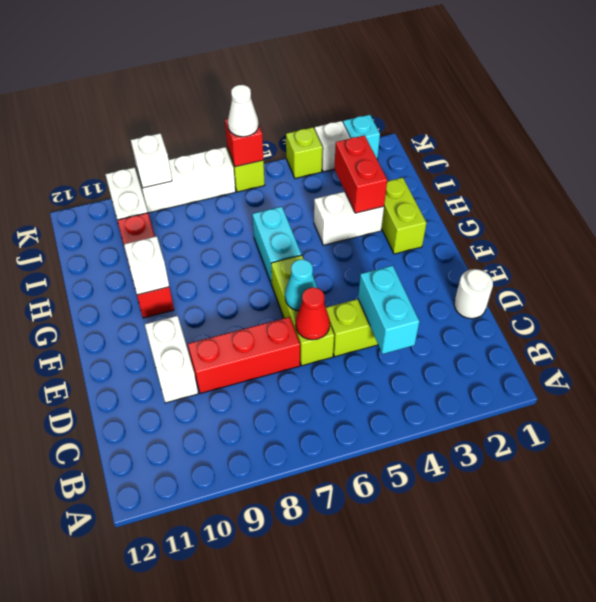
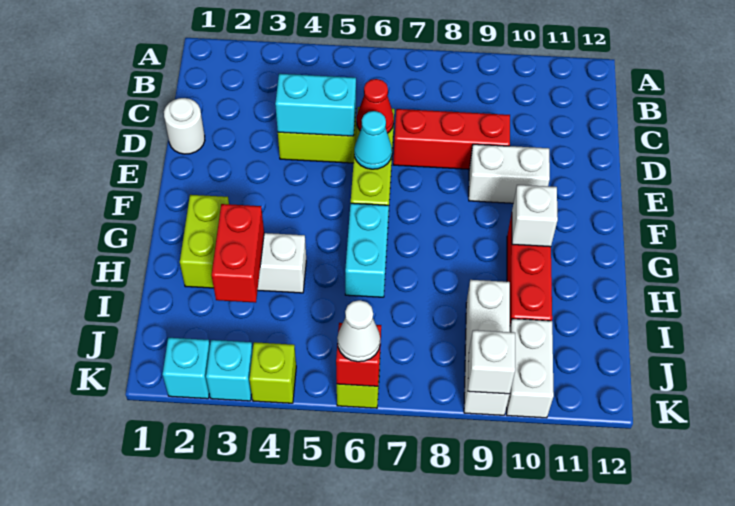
cyan 1x2 brick [358,266,419,354] -> cyan 1x2 brick turned to [275,74,356,136]
white 1x2 brick [145,316,198,403] -> white 1x2 brick turned to [469,144,550,203]
white 1x1 brick [315,121,350,172] -> cyan 1x1 brick [206,340,253,401]
white 1x3 brick [137,147,236,213] -> white 1x3 brick turned to [464,280,510,415]

